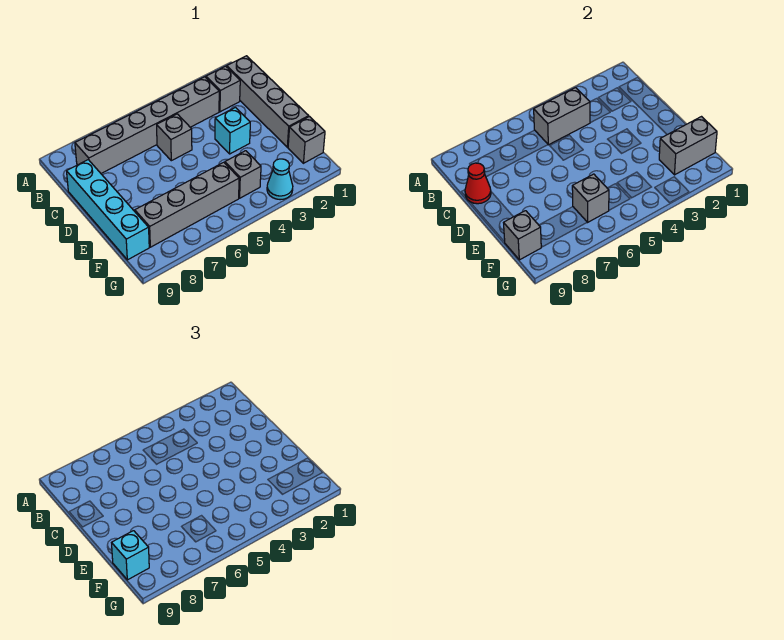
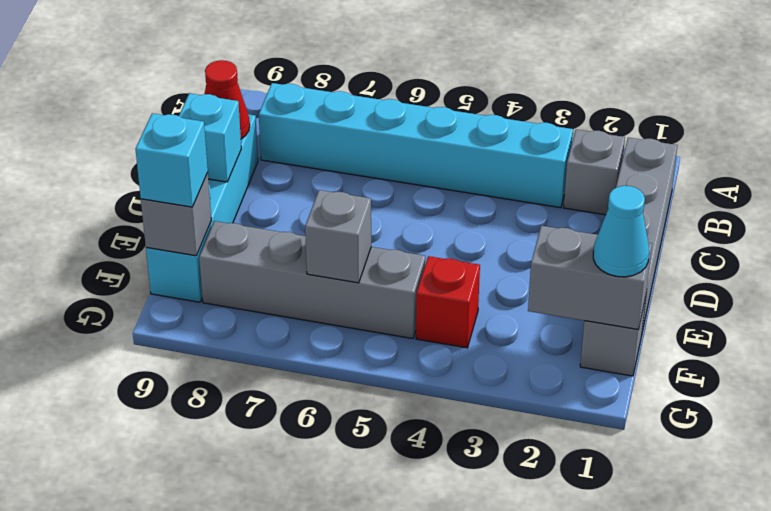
grey 1x6 brick [75,77,219,173] -> cyan 1x6 brick [259,83,573,208]
grey 1x2 brick [534,88,590,145] -> none
grey 1x1 brick [157,114,192,161] -> none
cyan 1x1 brick [215,107,250,154] -> cyan 1x1 brick moved to [179,93,241,182]
grey 1x1 brick [225,151,261,198] -> red 1x1 brick [416,256,480,348]
cyan 1x1 cone [267,159,293,200] -> cyan 1x1 cone moved to [593,186,649,277]

